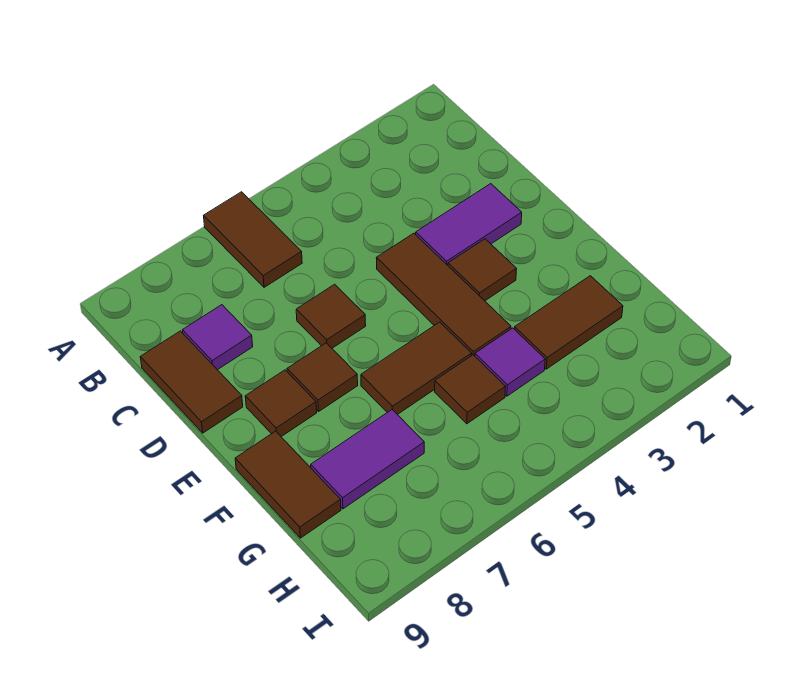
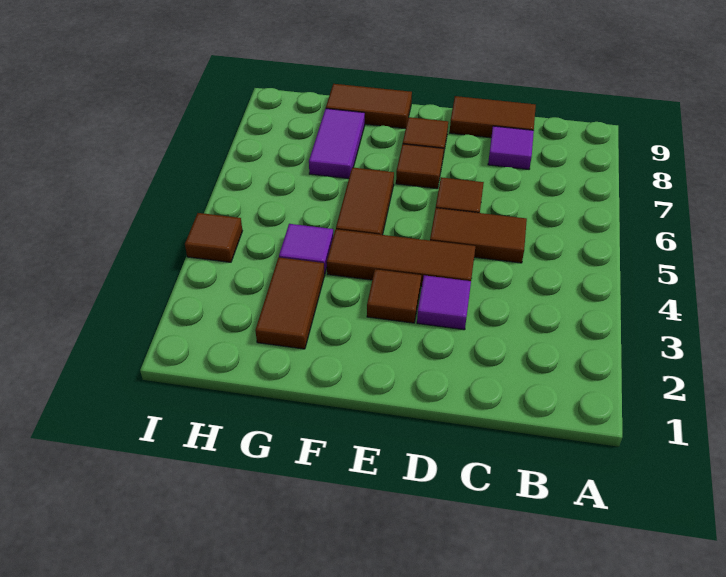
brown 1x2 tile [204,192,302,287] -> brown 1x2 tile moved to [430,208,527,263]
purple 1x2 tile [416,184,522,265] -> purple 1x1 tile [417,275,471,330]
brown 1x1 tile [435,355,506,424] -> brown 1x1 tile moved to [185,213,242,262]

